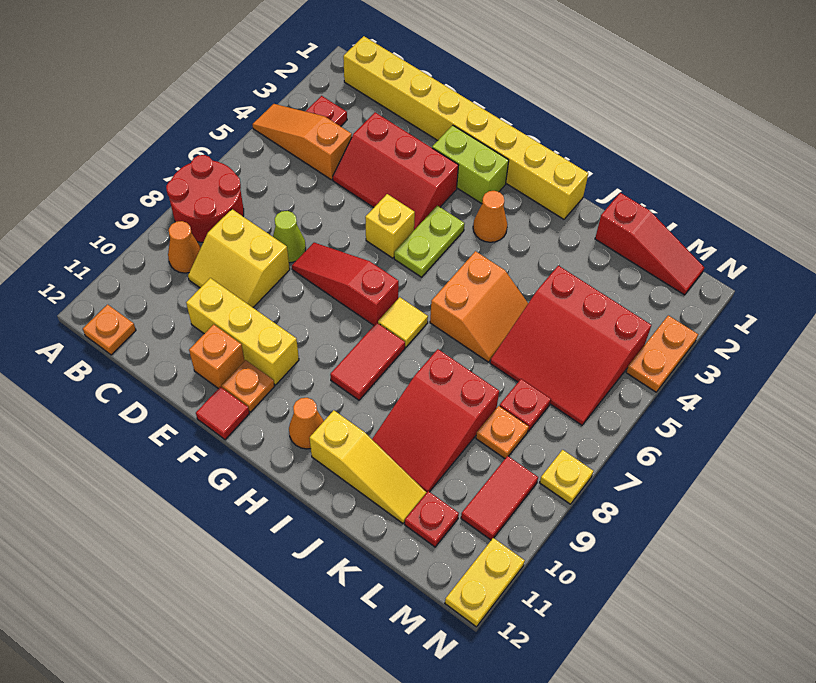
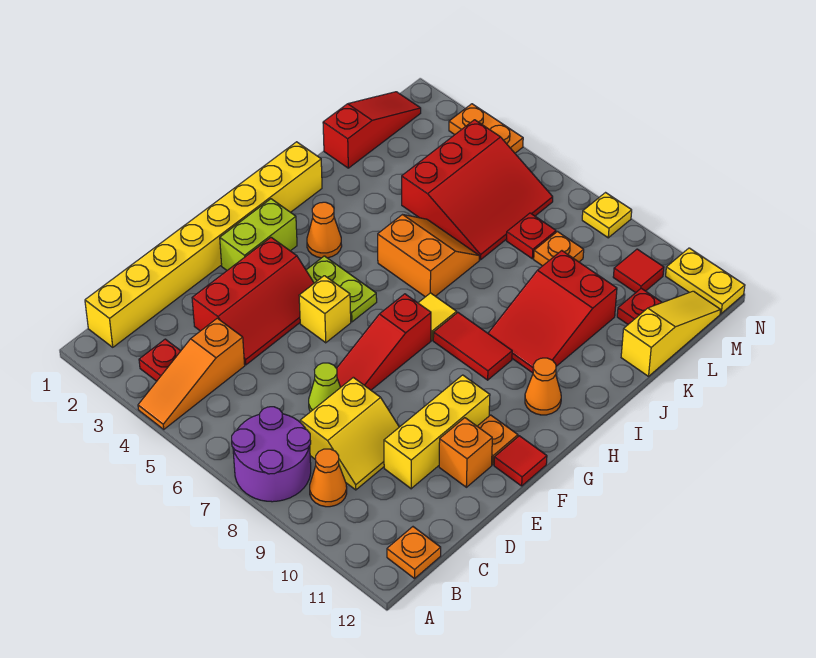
red 2x2 round brick [166,155,244,242] -> purple 2x2 round brick [232,407,311,502]
yellow 1x3 slope [310,410,427,523] -> yellow 1x3 slope moved to [621,291,721,376]
red 2x3 slope [372,349,499,492] -> red 2x3 slope turned to [488,251,617,373]
red 1x2 tile [461,456,538,540] -> red 1x1 tile [613,249,664,293]

